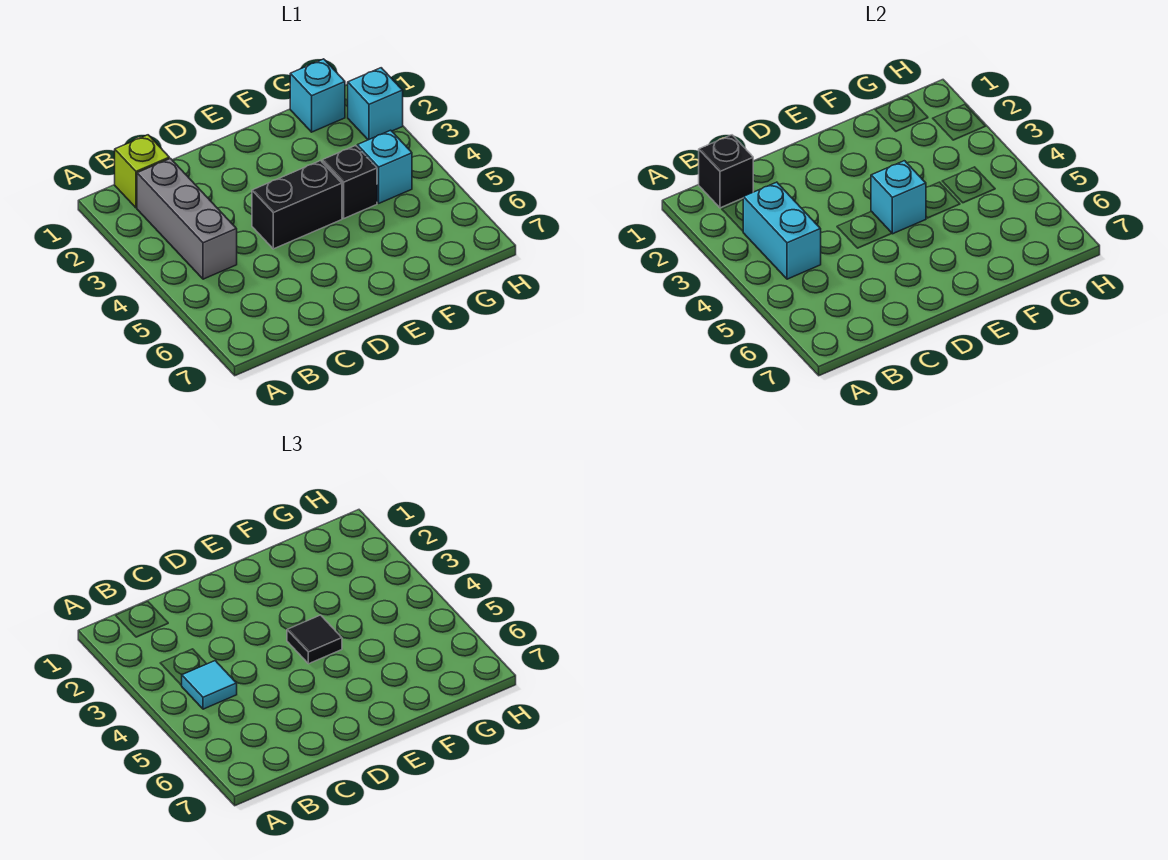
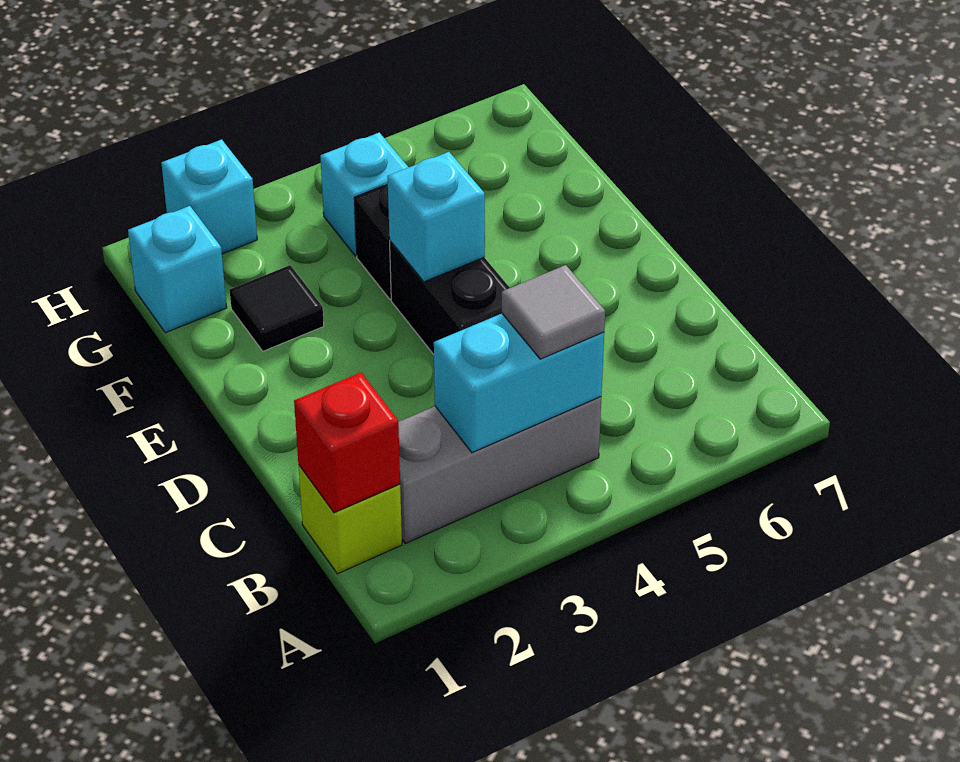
black 1x1 brick [699,135,753,208] -> red 1x1 brick [294,373,400,513]
cyan 1x1 tile [181,661,237,709] -> grey 1x1 tile [502,265,605,359]
black 1x1 tile [287,615,342,664] -> black 1x1 tile moved to [230,265,324,351]

